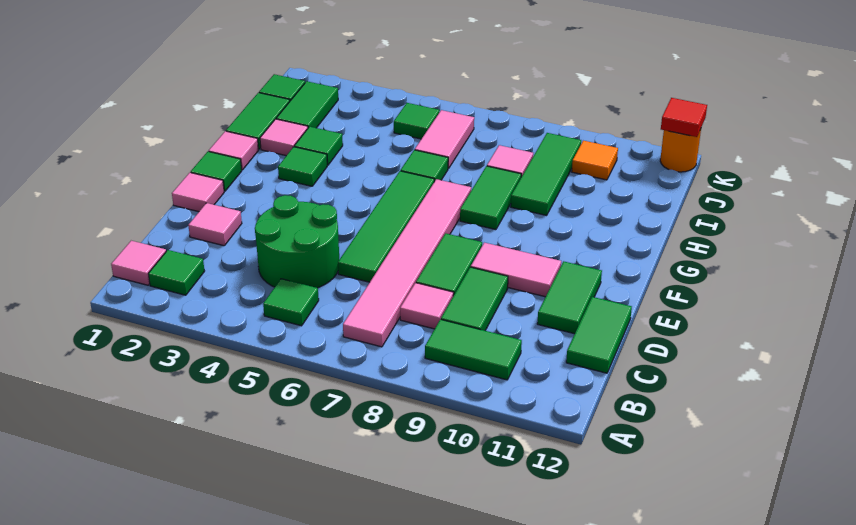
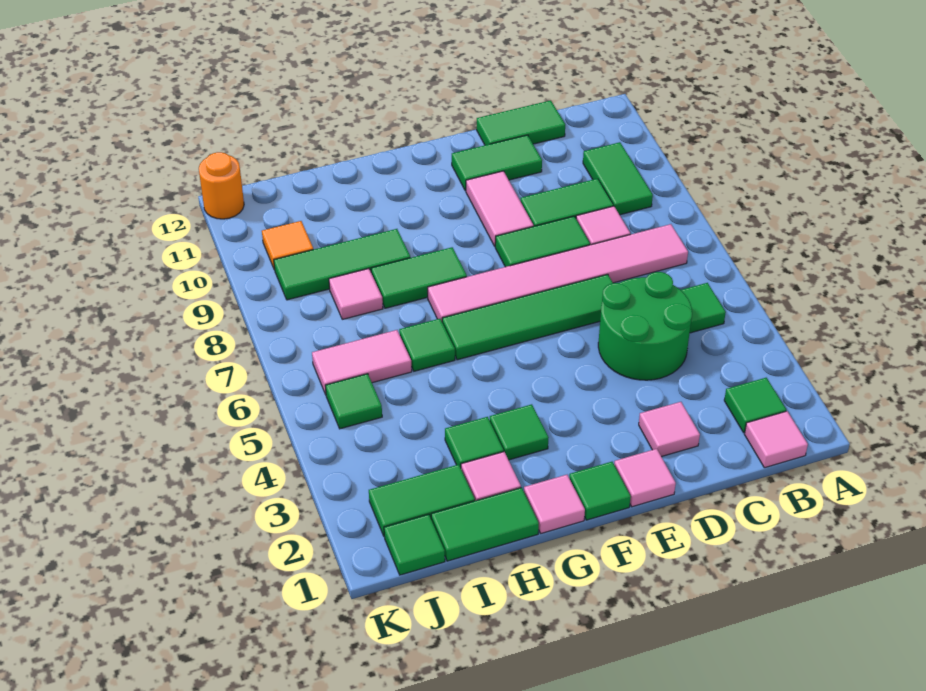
red 1x1 tile [661,98,707,137] -> none

